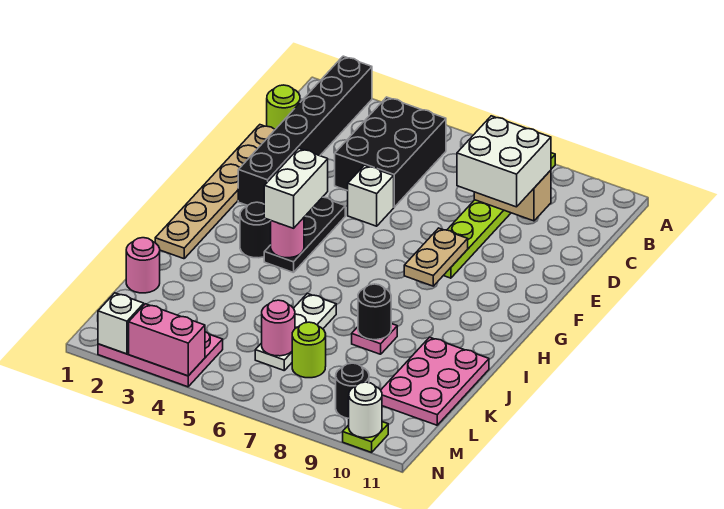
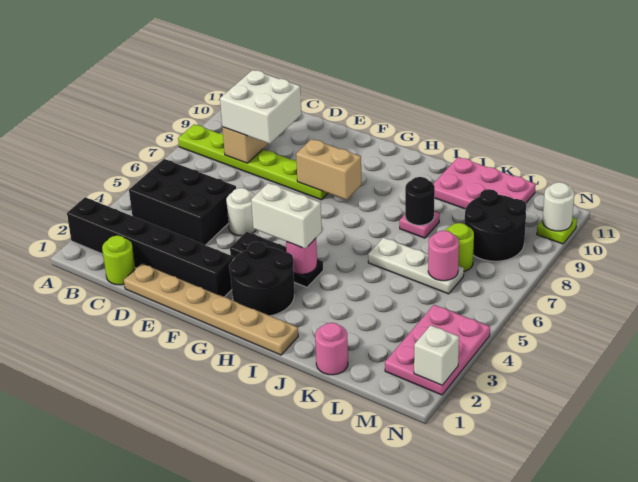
white 1x1 brick [348,165,394,226] -> white 1x1 round brick [226,188,256,236]
tan 1x2 plate [404,228,468,286] -> tan 1x2 brick [296,139,362,200]
black 1x1 round brick [240,202,271,258] -> black 2x2 round brick [229,242,294,316]
black 1x1 round brick [336,363,369,418] -> black 2x2 round brick [465,189,526,261]
pink 1x2 brick [129,304,205,376] -> none

